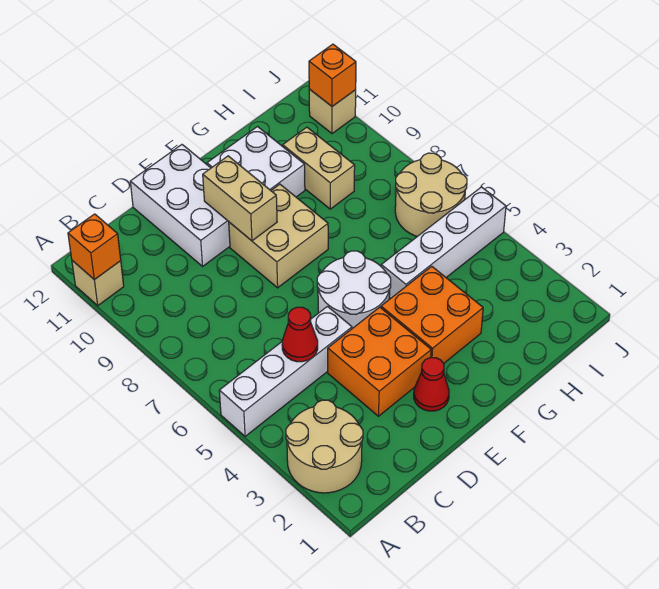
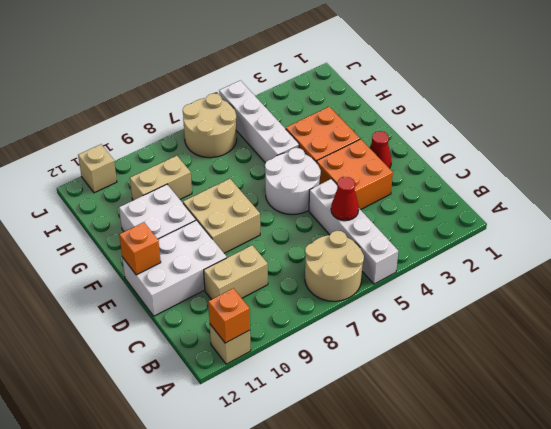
tan 2x2 round brick [286,400,363,493] -> tan 2x2 round brick moved to [305,231,364,301]
tan 1x2 brick [203,156,277,241] -> tan 1x2 brick moved to [204,245,268,300]
orange 1x1 brick [309,44,356,106] -> orange 1x1 brick moved to [119,222,161,275]

